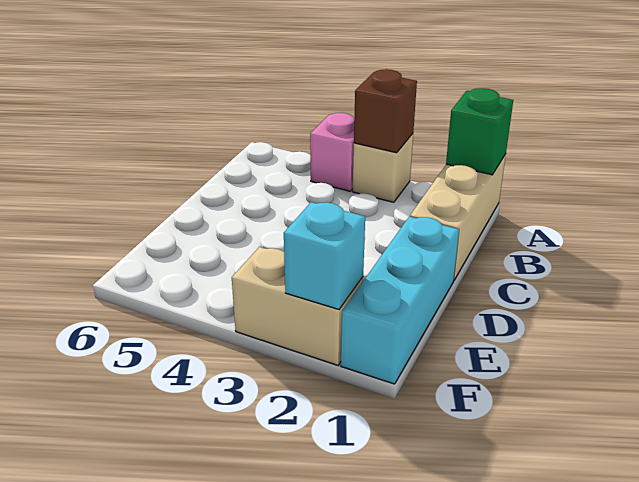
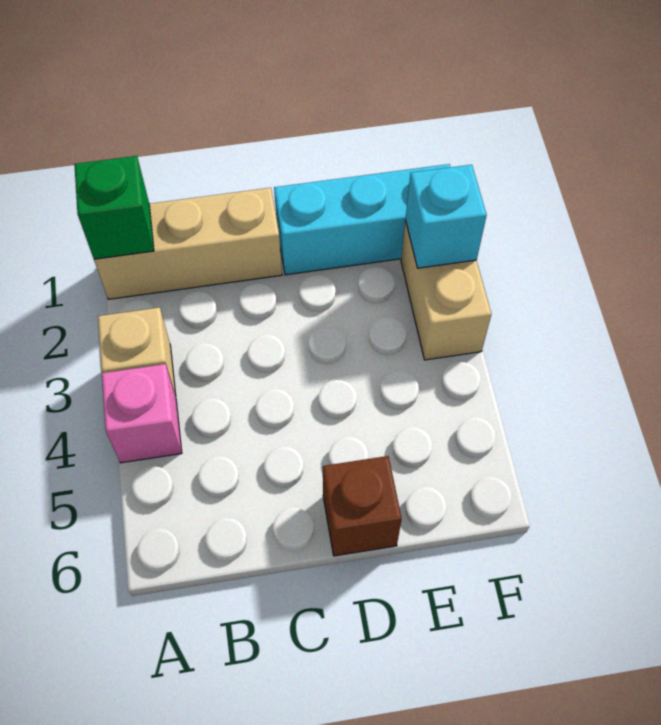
brown 1x1 brick [354,69,417,153] -> brown 1x1 brick moved to [323,456,402,556]

